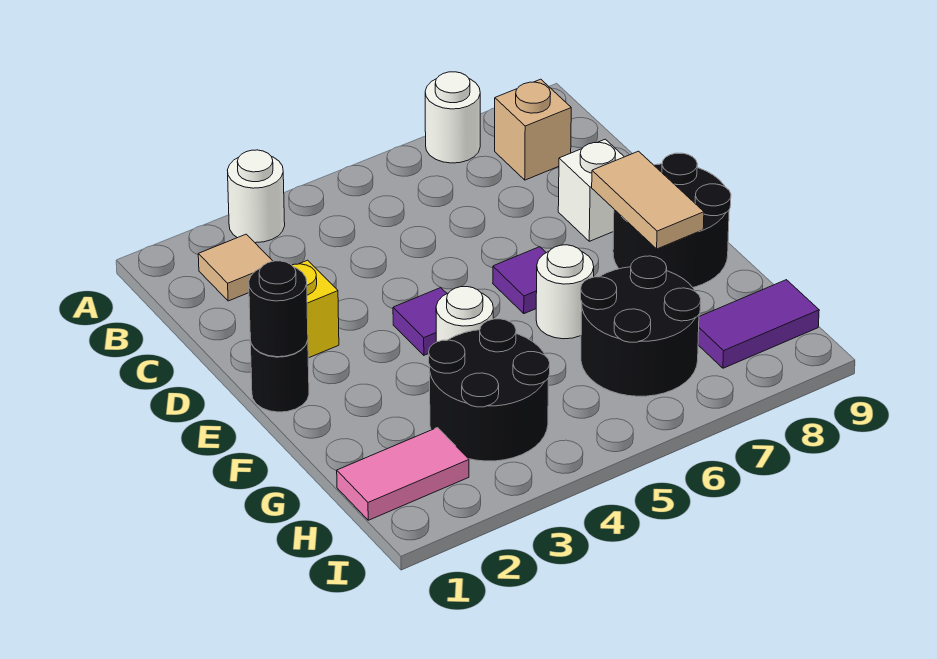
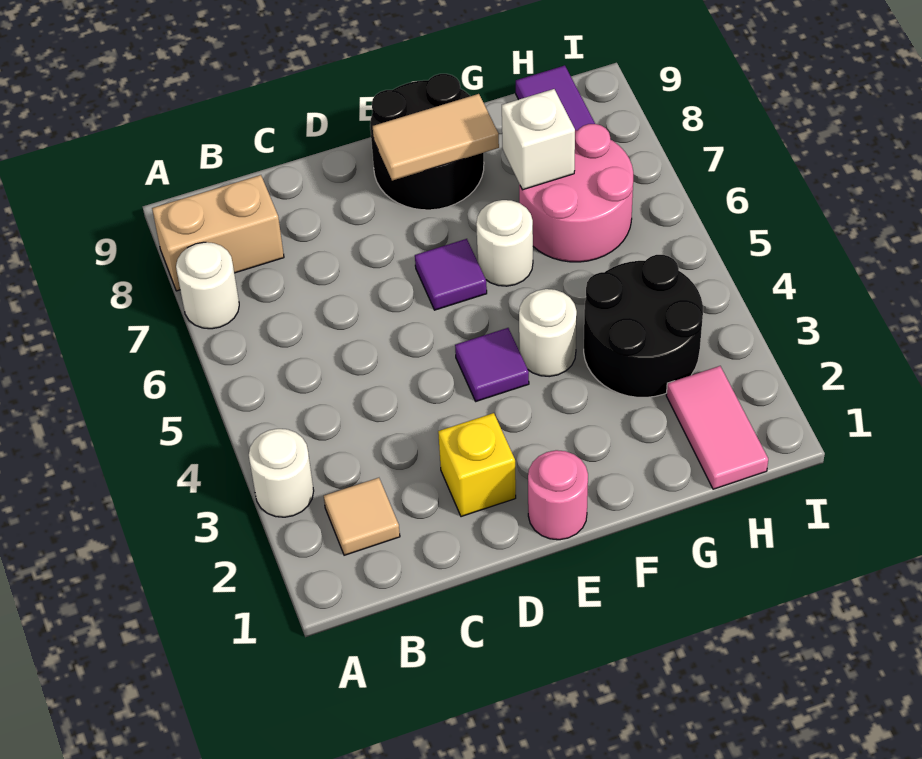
tan 1x1 brick [495,79,571,180] -> tan 1x2 brick [152,175,284,291]
white 1x1 brick [558,139,624,241] -> white 1x1 brick moved to [502,89,575,190]
black 1x1 round brick [250,339,309,412] -> pink 1x1 round brick [528,450,588,540]
black 1x1 round brick [249,261,308,357] -> none
black 2x2 round brick [581,256,701,396] -> pink 2x2 round brick [519,124,633,262]

